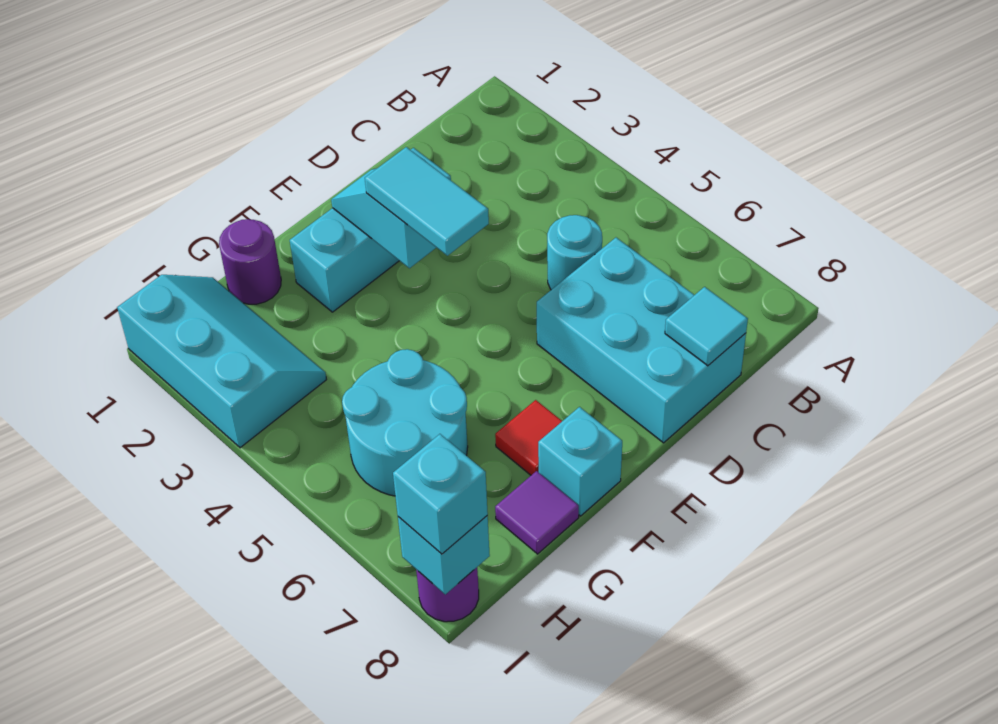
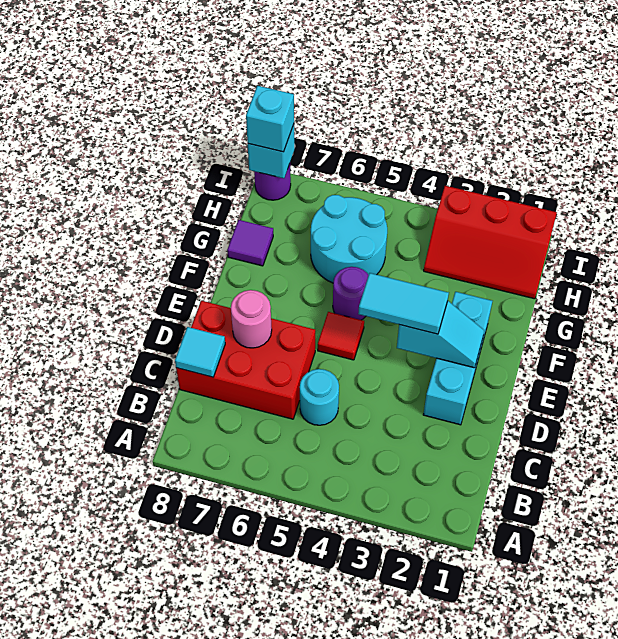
cyan 2x3 brick [537,238,746,443] -> red 2x3 brick [176,301,315,419]
none -> pink 1x1 round brick [231,290,272,348]
red 1x1 tile [495,400,562,475] -> red 1x1 tile moved to [318,312,364,360]
cyan 1x1 brick [538,407,622,516] -> none
purple 1x1 round brick [219,219,281,304] -> purple 1x1 round brick moved to [333,267,369,320]
cyan 2x3 slope [117,275,326,448] -> red 2x3 slope [424,186,557,299]

